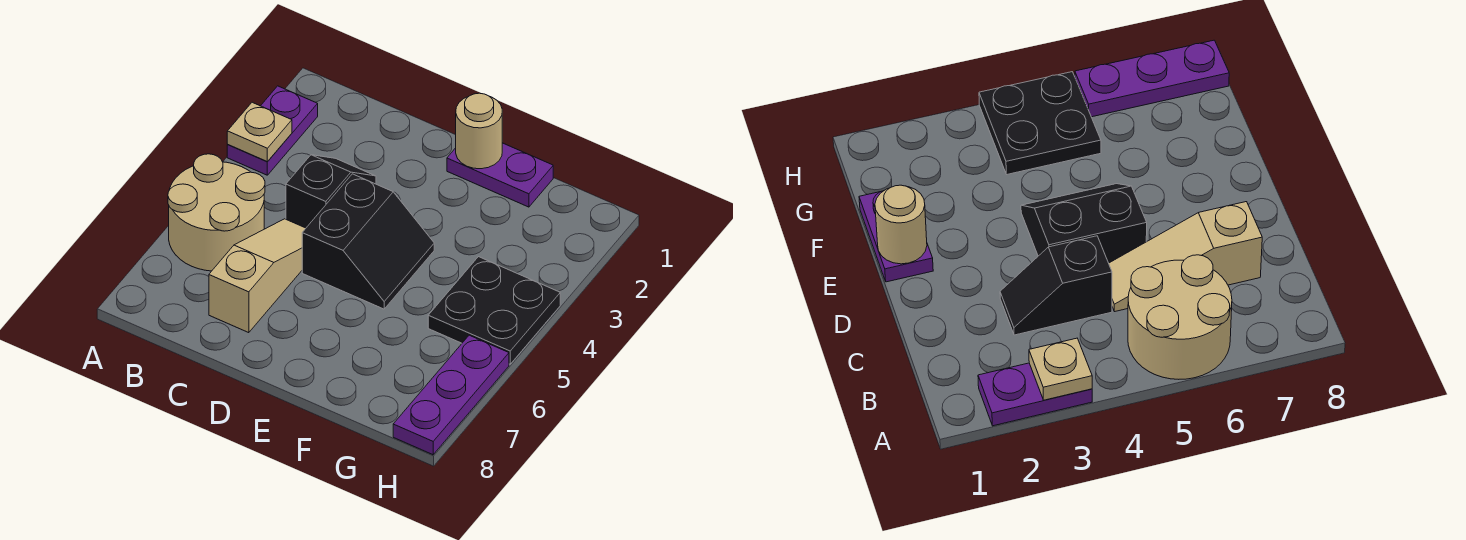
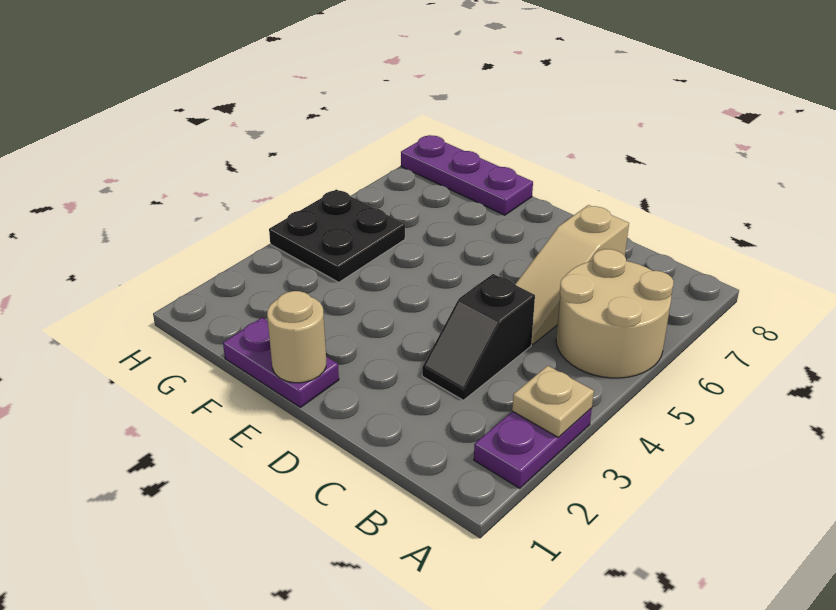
black 2x2 slope [302,174,434,309] -> none
purple 1x3 plate [393,335,509,455] -> purple 1x3 plate turned to [401,135,533,215]

